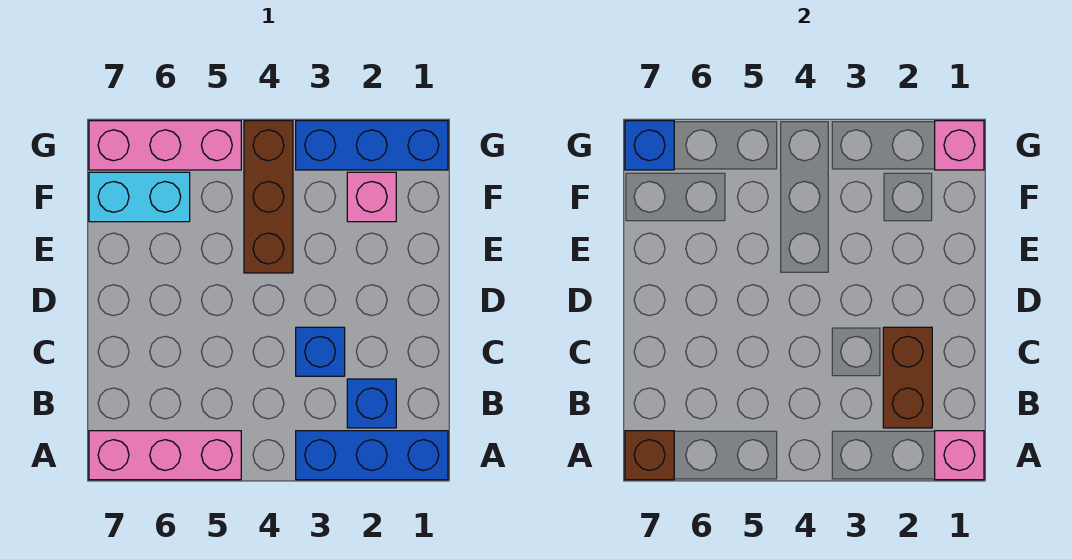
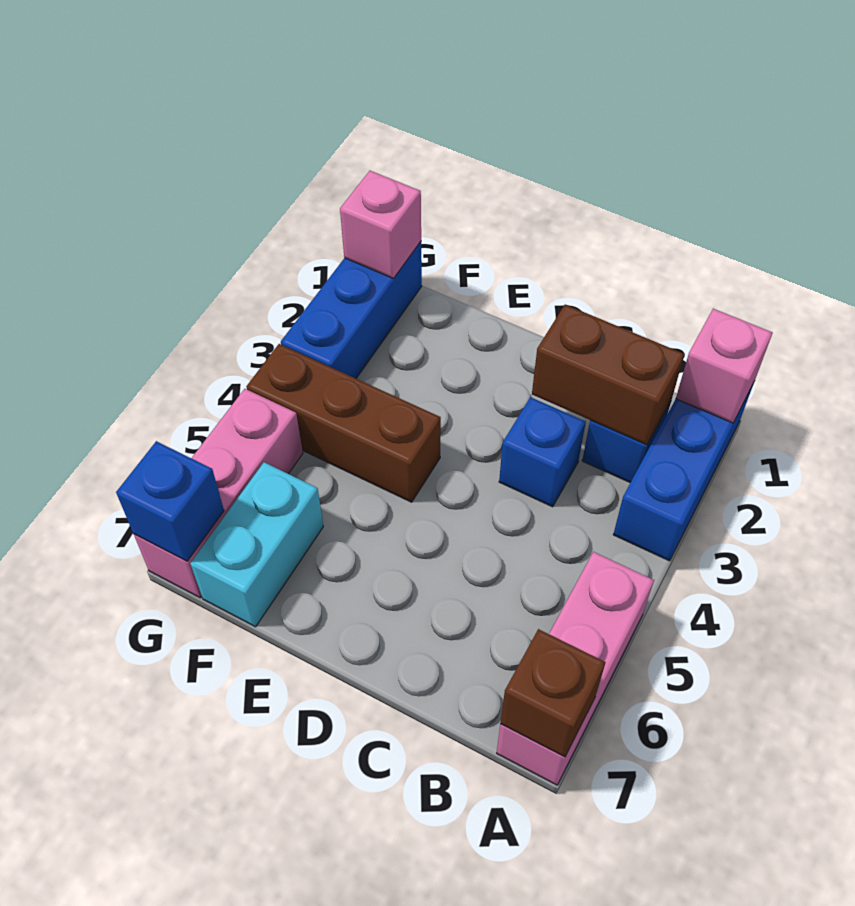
pink 1x1 brick [347,172,396,222] -> none

